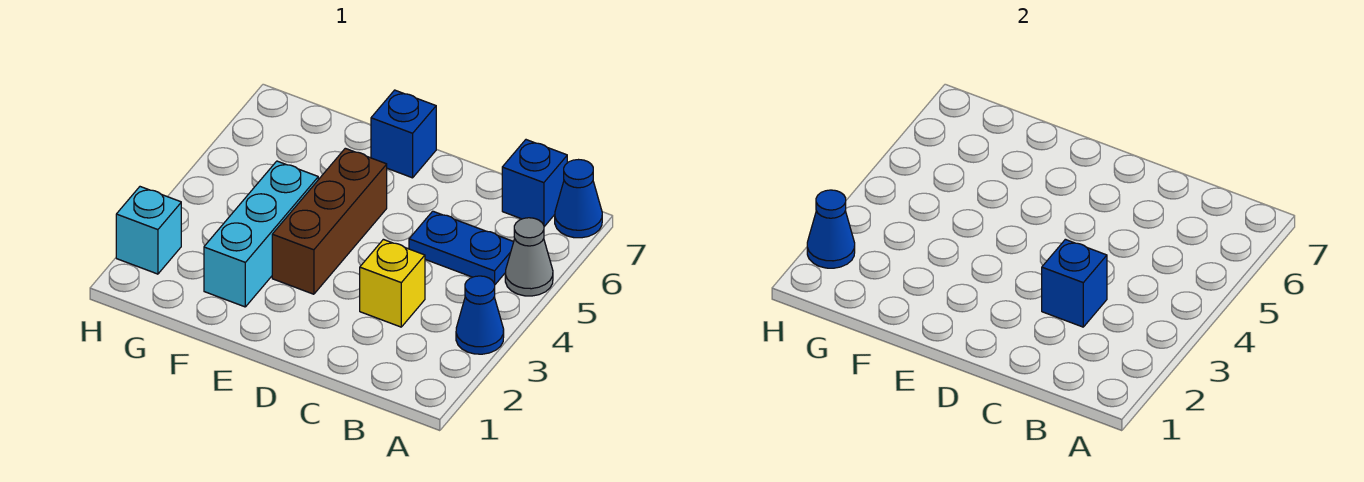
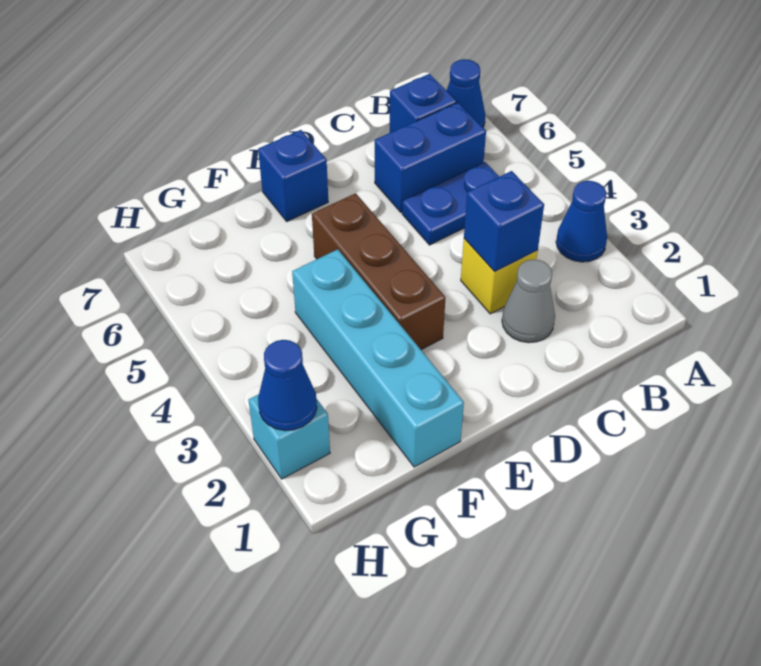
grey 1x1 cone [505,218,553,296] -> grey 1x1 cone moved to [502,259,555,343]
none -> blue 1x2 brick [375,103,486,213]
cyan 1x3 brick [204,161,318,307] -> cyan 1x4 brick [292,249,464,467]

